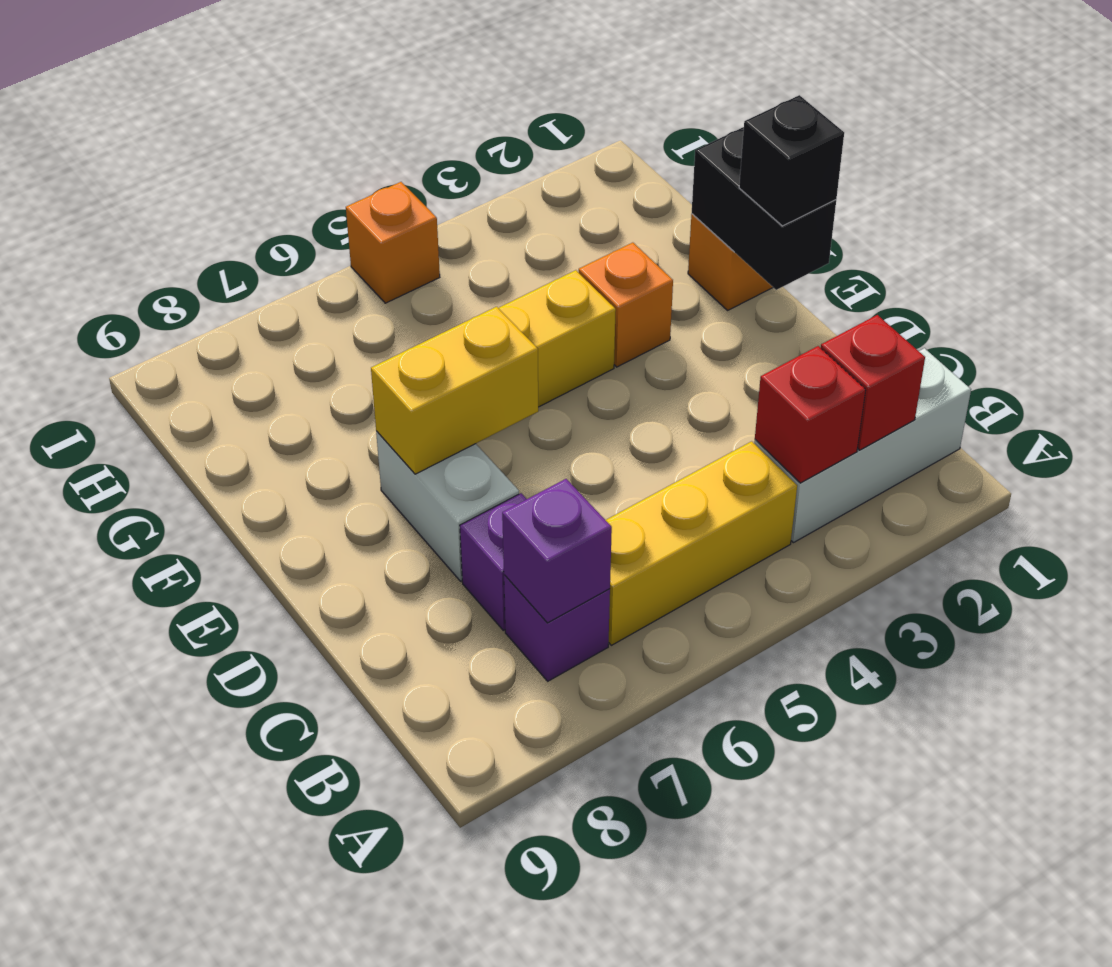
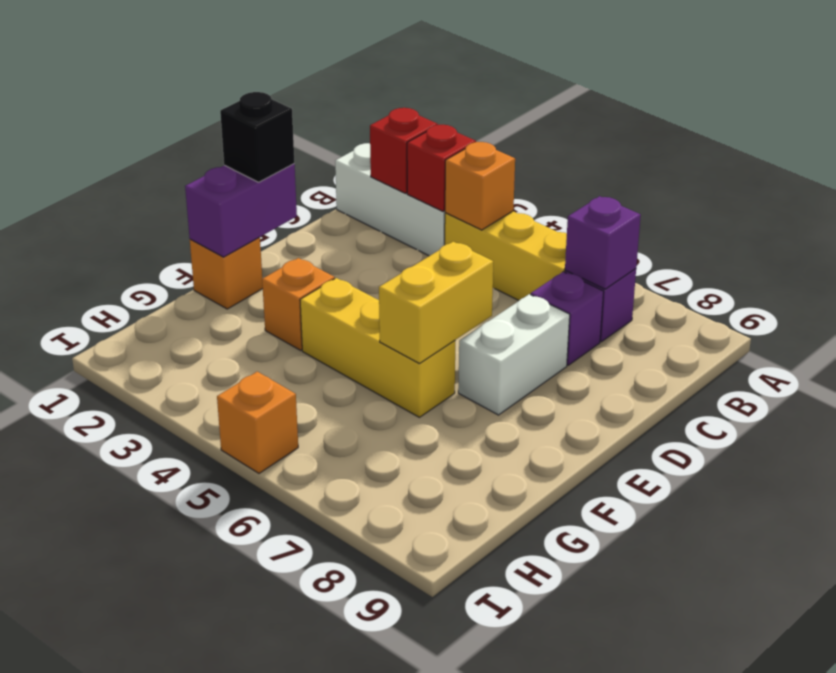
none -> orange 1x1 brick [445,142,515,230]
black 1x2 brick [692,127,836,290] -> purple 1x2 brick [185,164,297,257]
yellow 1x2 brick [371,307,538,474] -> yellow 1x2 brick turned to [379,242,493,364]

